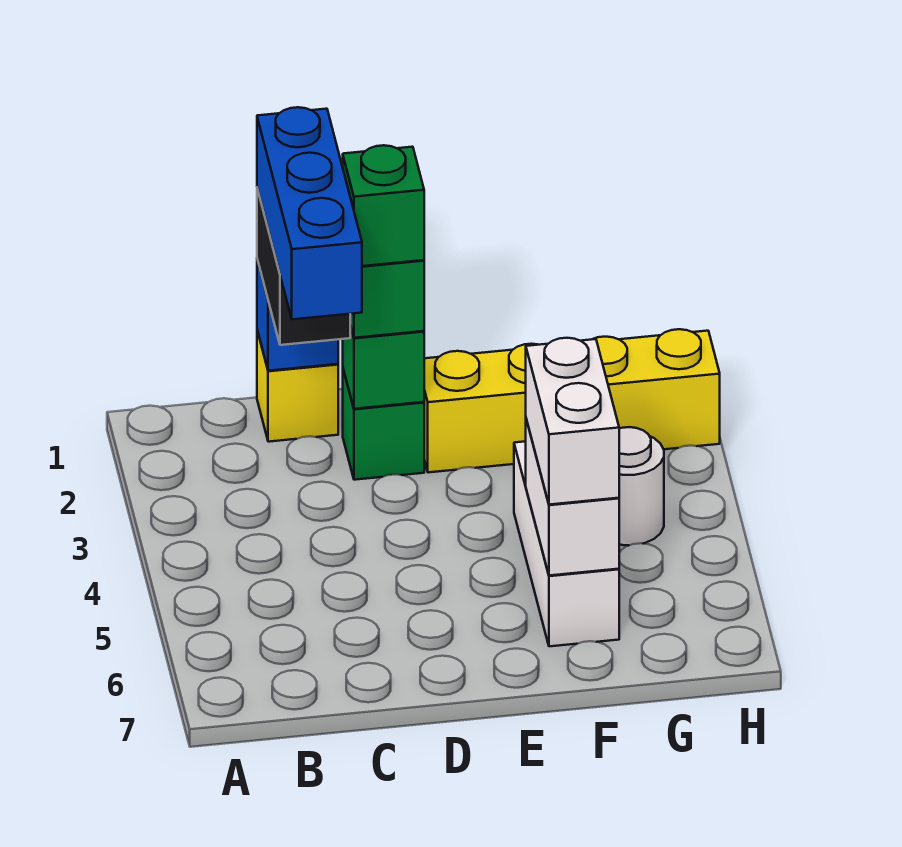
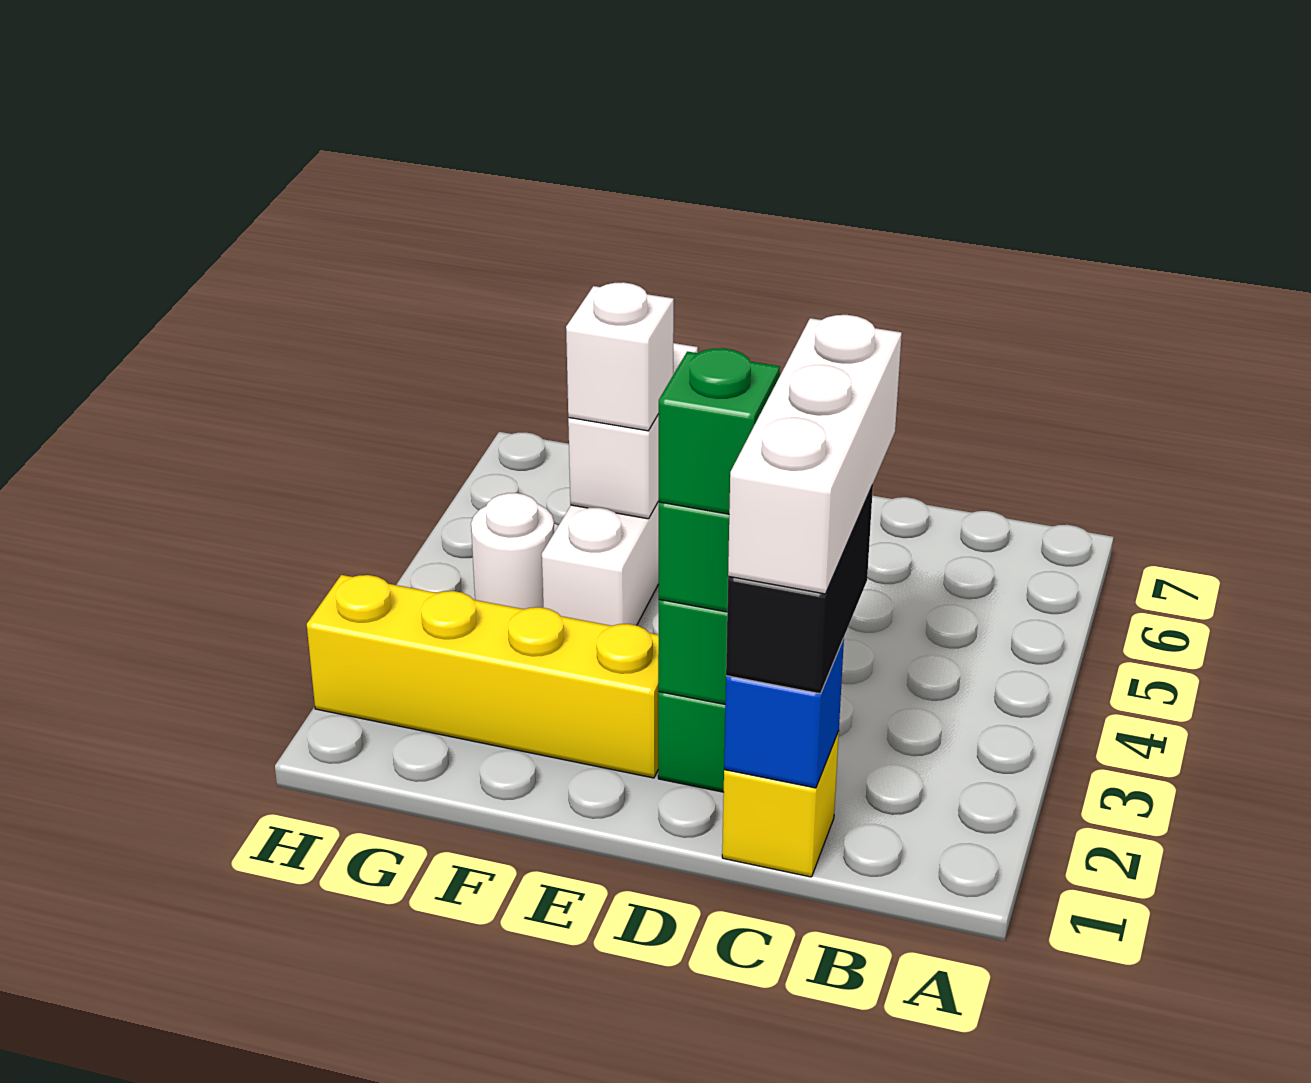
blue 1x3 brick [257,107,362,319] -> white 1x3 brick [728,315,902,594]
white 1x2 brick [526,338,619,505] -> white 1x1 brick [566,282,674,431]

